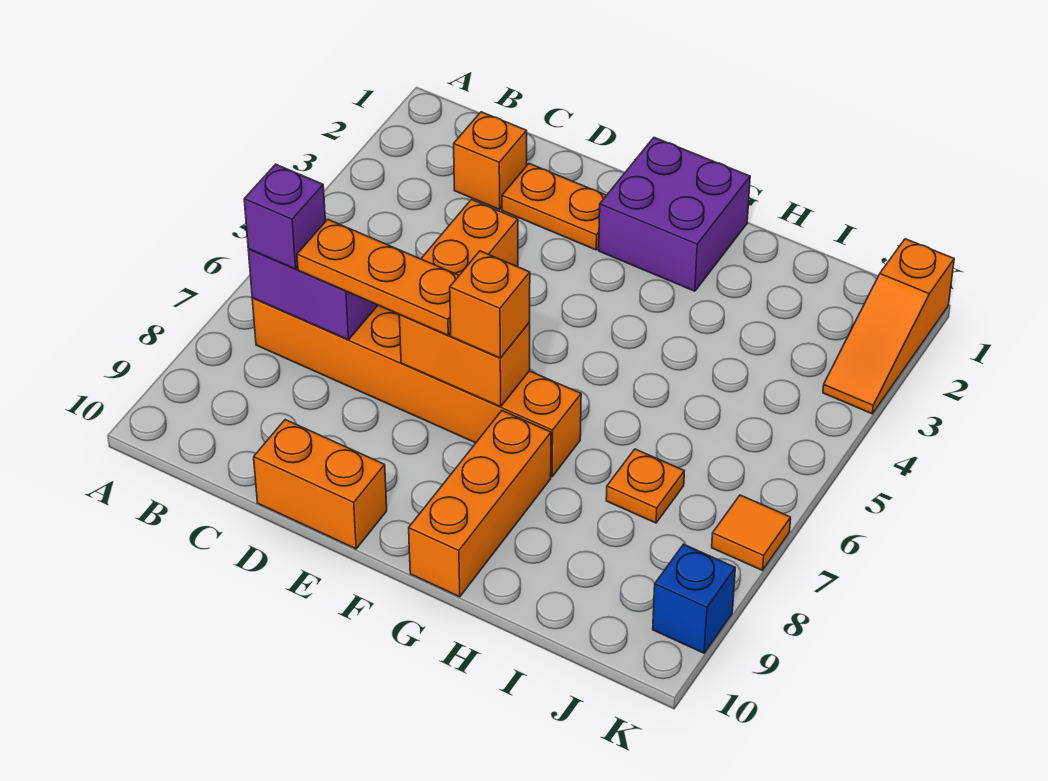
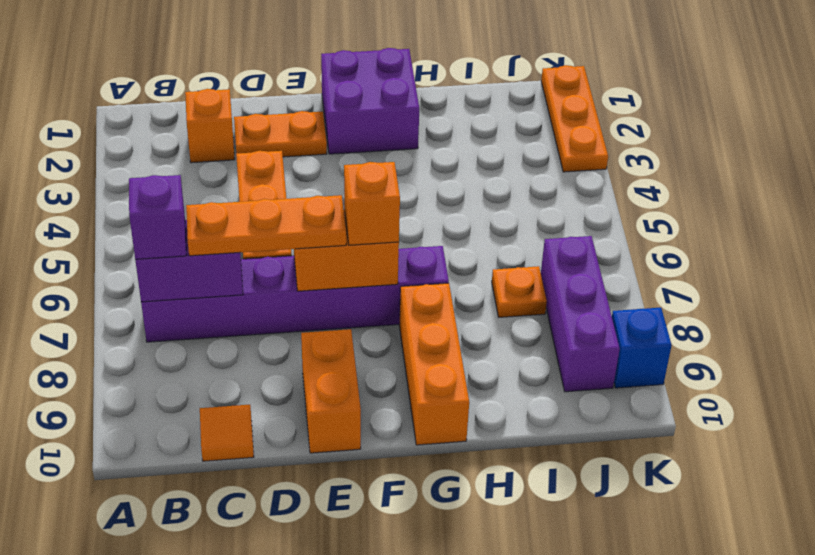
orange 1x6 brick [252,298,581,477] -> purple 1x6 brick [141,246,449,342]
orange 1x2 brick [254,420,387,549] -> orange 1x2 brick turned to [301,329,361,453]
none -> purple 1x3 brick [541,236,620,392]
orange 1x3 slope [823,239,954,414] -> orange 1x3 plate [541,65,608,172]
orange 1x1 tile [712,495,791,570] -> orange 1x1 tile moved to [200,405,254,461]

